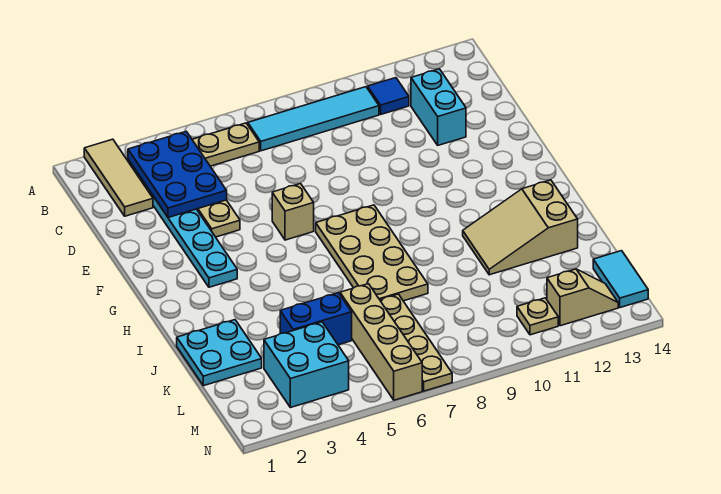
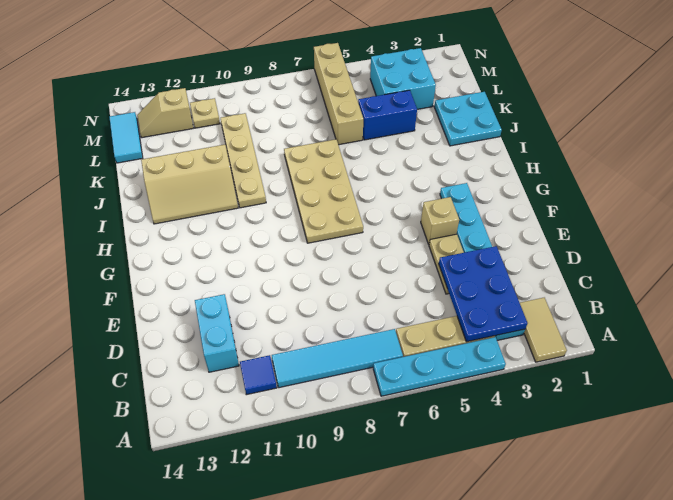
tan 1x3 tile [84,139,153,216] -> tan 1x2 tile [520,298,567,362]
none -> cyan 1x4 plate [373,337,506,396]
tan 1x1 brick [272,184,314,240] -> tan 1x1 brick moved to [421,197,459,244]
tan 2x3 slope [463,180,578,275] -> tan 2x3 slope turned to [141,144,238,224]
tan 1x4 plate [380,294,452,391] -> tan 1x4 plate moved to [221,113,266,208]

